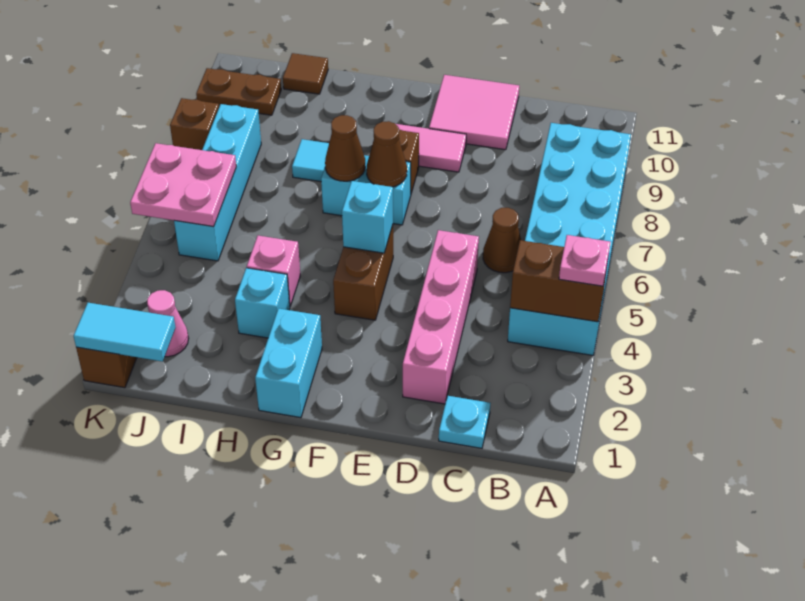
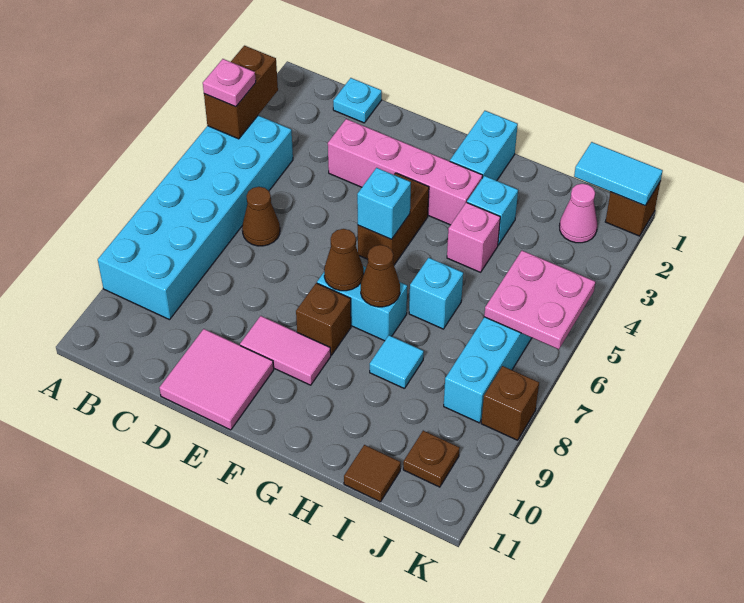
brown 1x2 brick [510,240,608,322] -> brown 1x2 brick turned to [204,46,278,139]
pink 1x4 brick [403,230,479,404] -> pink 1x4 brick turned to [328,119,483,225]
none -> cyan 1x1 brick [409,258,463,329]
brown 1x2 plate [196,68,281,115] -> brown 1x1 plate [403,431,460,487]

